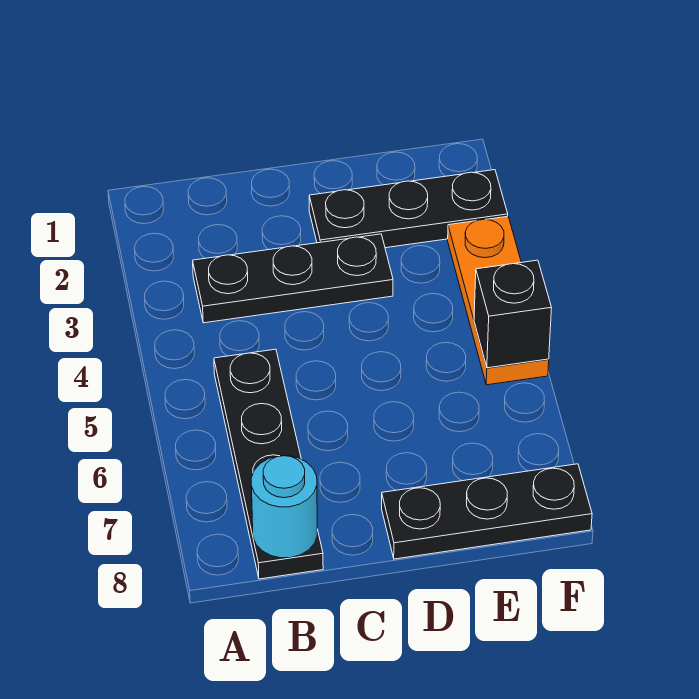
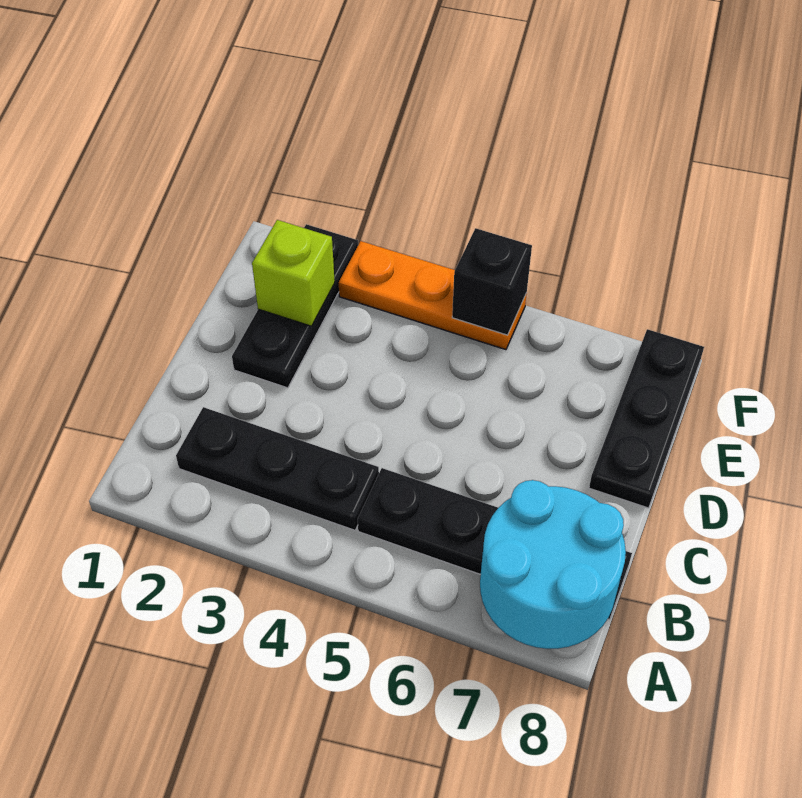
black 1x3 plate [193,234,393,323] -> black 1x3 plate turned to [176,407,379,530]
cyan 1x1 round brick [251,456,317,558] -> cyan 2x2 round brick [480,480,626,649]
none -> lime 1x1 brick [252,220,335,326]

